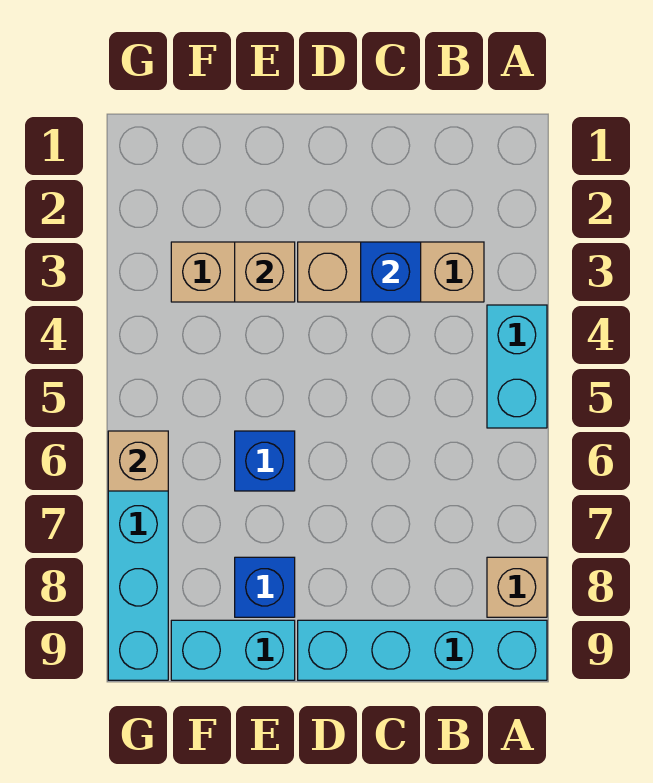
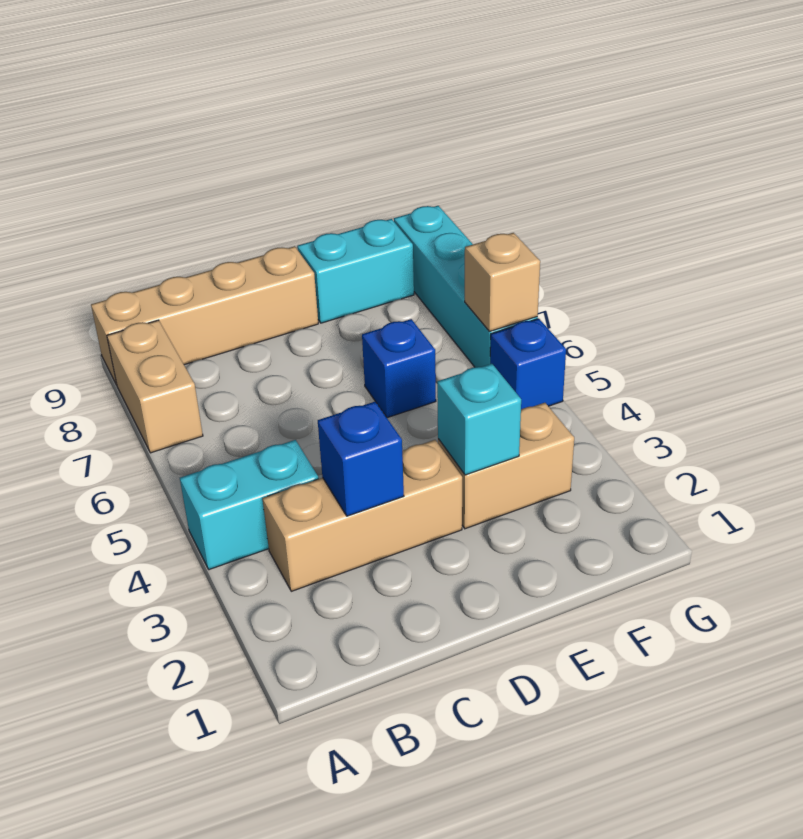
cyan 1x2 brick [487,305,547,428] -> cyan 1x2 brick turned to [180,440,319,570]
tan 1x1 brick [487,557,547,617] -> tan 1x2 brick [107,320,203,453]
cyan 1x4 brick [298,620,547,680] -> tan 1x4 brick [91,246,318,385]
tan 1x1 brick [235,242,295,302] -> cyan 1x1 brick [437,364,521,475]
blue 1x1 brick [235,557,295,617] -> blue 1x1 brick moved to [490,319,566,409]

